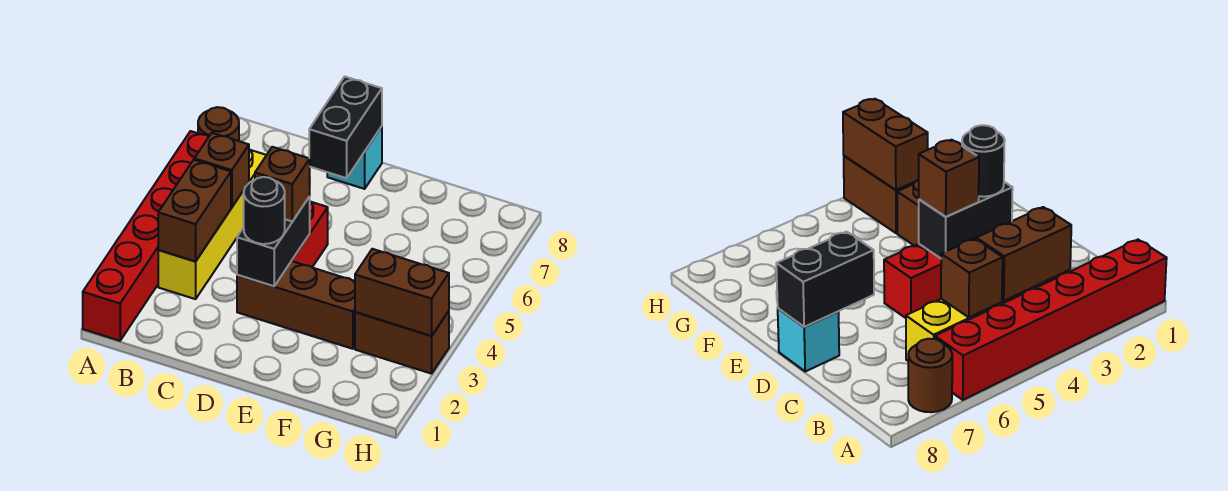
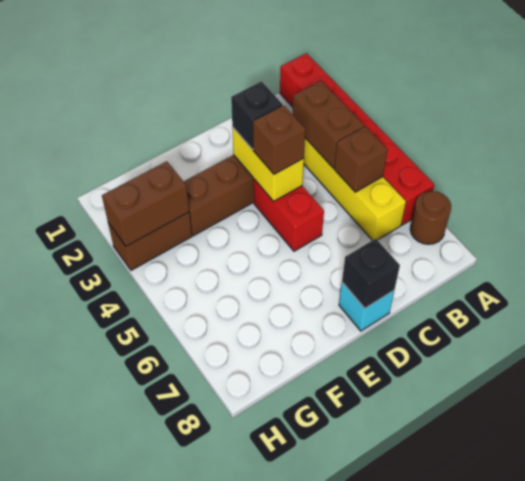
black 1x2 brick [237,197,310,286] -> yellow 1x2 brick [232,127,304,201]
black 1x1 round brick [244,177,285,244] -> black 1x1 brick [231,81,283,149]
black 1x2 brick [309,77,382,178] -> black 1x1 brick [342,238,400,308]

